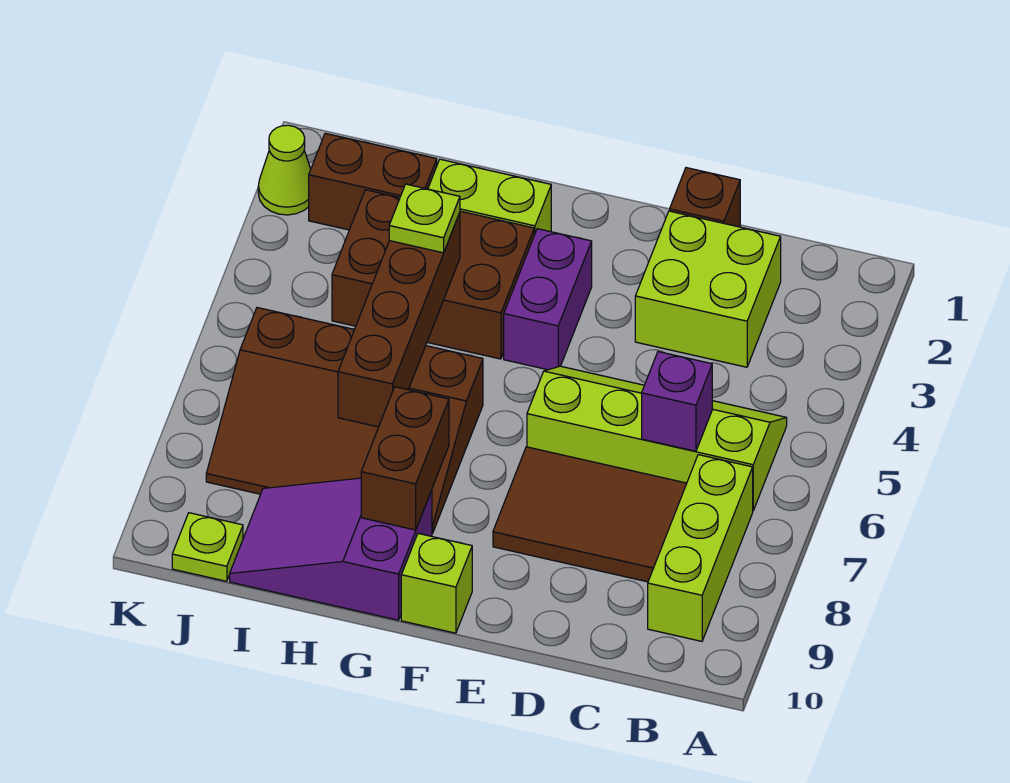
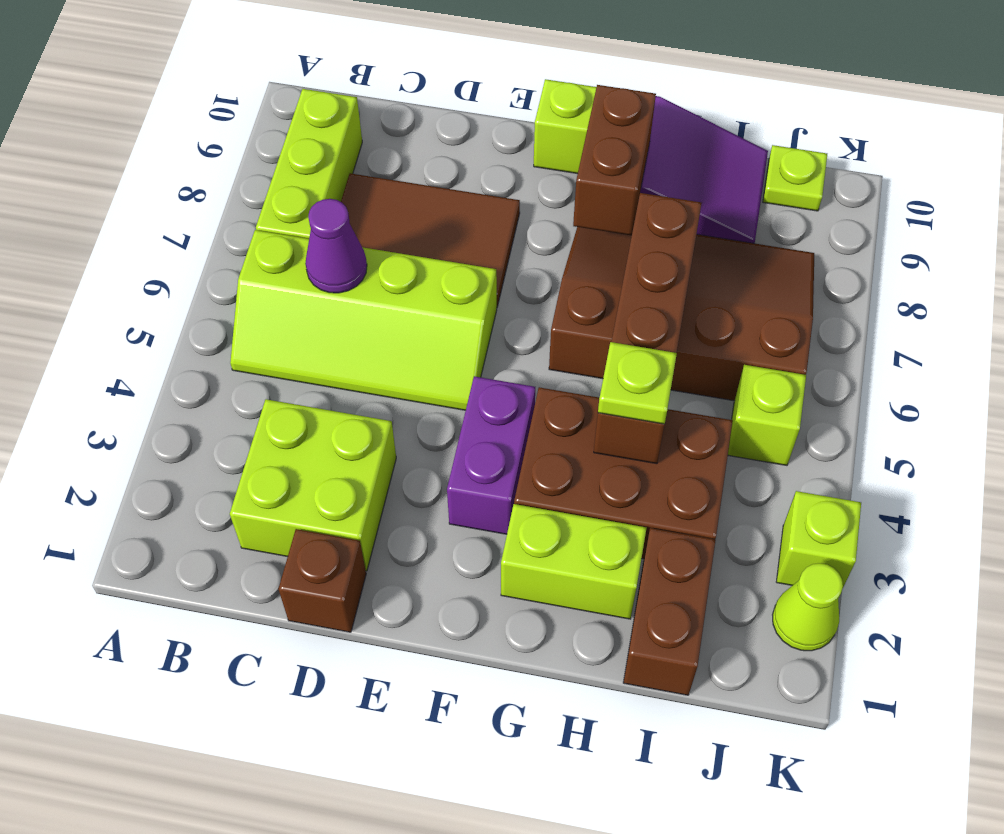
purple 1x1 brick [642,352,712,451] -> purple 1x1 cone [305,199,367,293]
brown 1x2 brick [309,133,437,230] -> brown 1x2 brick turned to [623,528,716,695]
none -> lime 1x1 brick [728,365,806,465]
none -> lime 1x1 brick [777,491,861,587]

